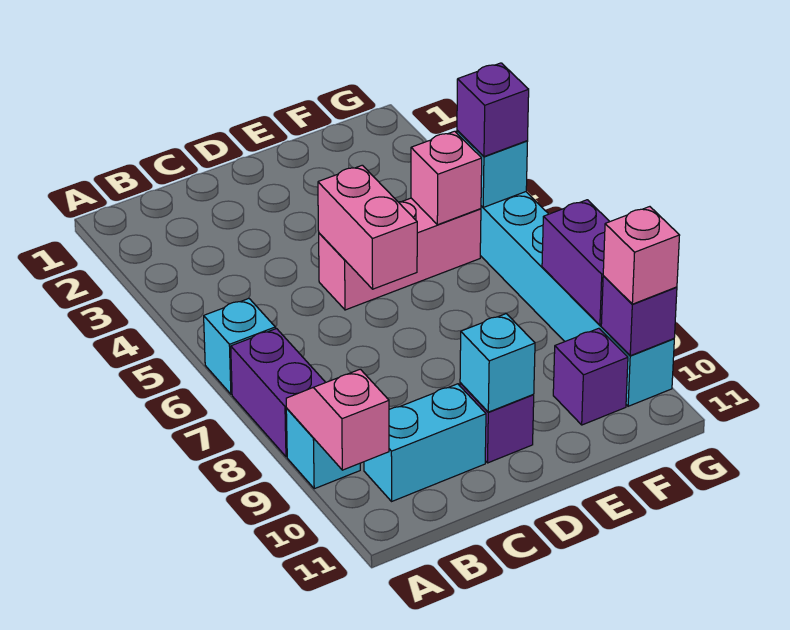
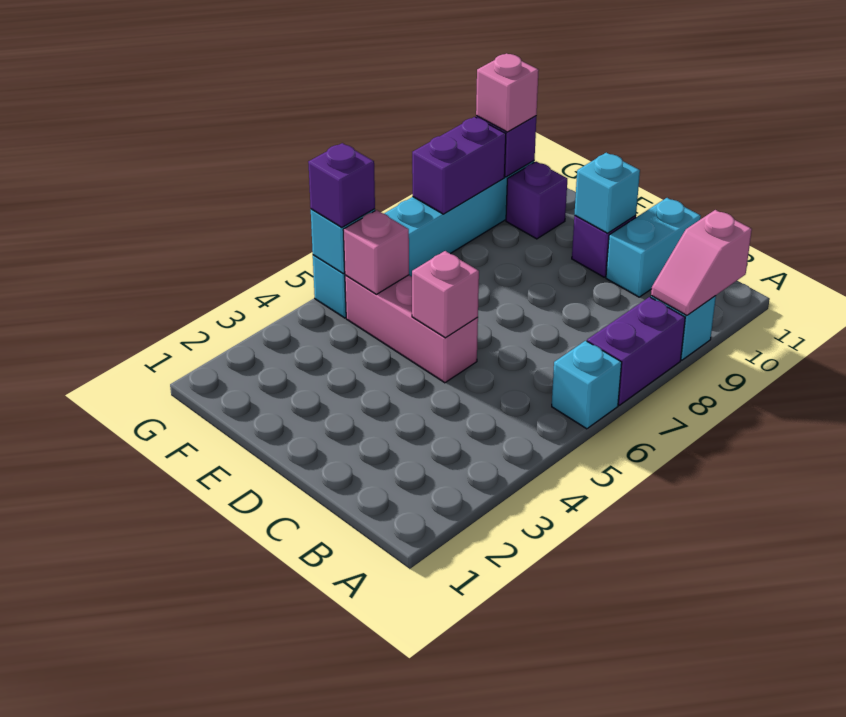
cyan 1x2 brick [364,384,486,501] -> cyan 1x2 brick turned to [606,198,701,297]
pink 1x2 brick [318,165,417,289] -> pink 1x1 brick [412,251,479,338]

